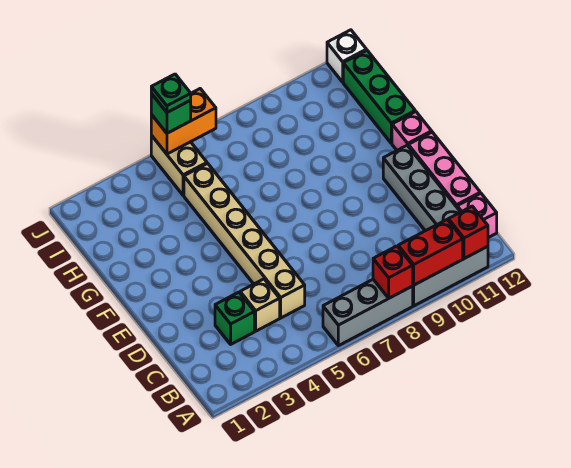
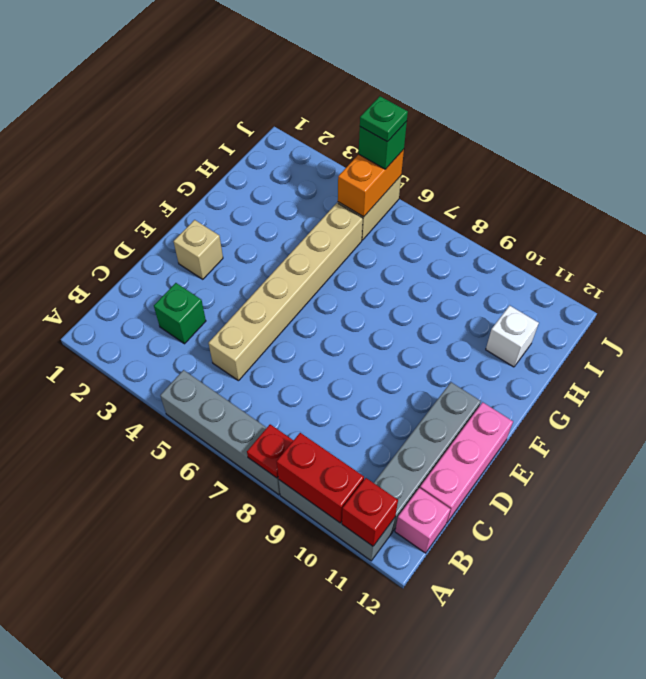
grey 1x3 brick [323,280,413,346] -> grey 1x4 brick [160,370,280,495]
red 1x1 brick [373,246,413,298] -> red 1x1 plate [247,424,294,478]
tan 1x1 brick [240,279,280,331] -> tan 1x1 brick moved to [174,220,223,279]
pink 1x1 brick [392,112,432,150] -> none
green 1x3 brick [343,50,415,143] -> none
orange 1x2 brick [151,89,216,154] -> orange 1x2 brick turned to [338,149,404,217]
white 1x1 brick [327,30,366,82] -> white 1x1 brick moved to [486,305,539,367]

